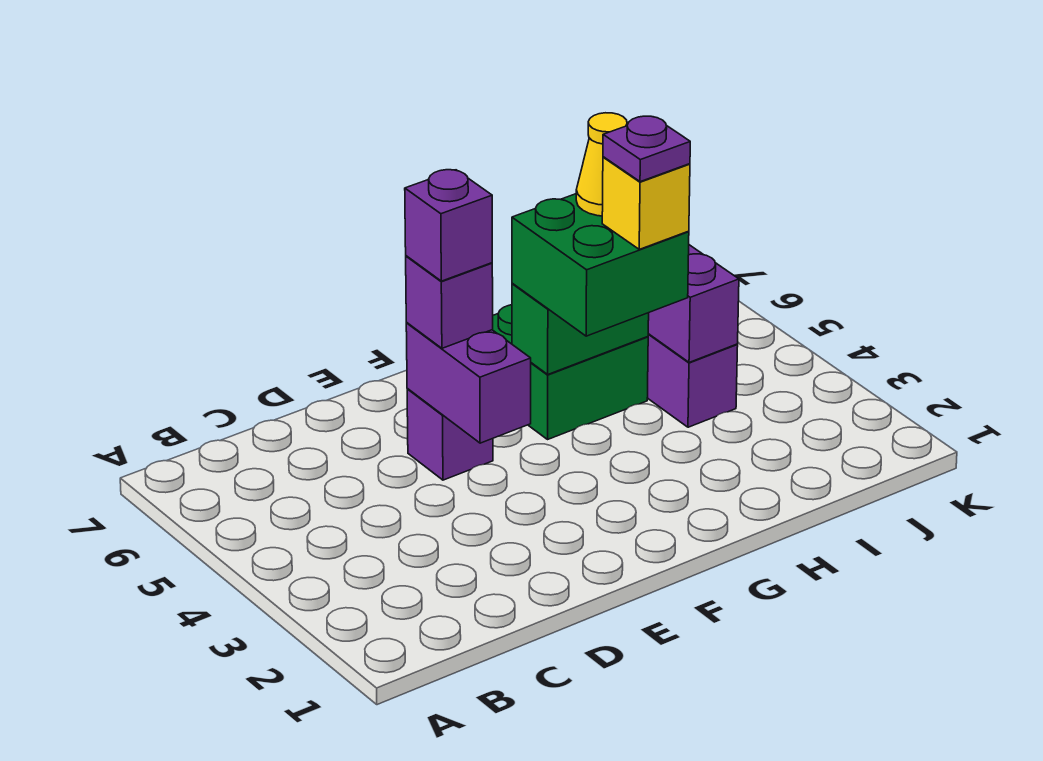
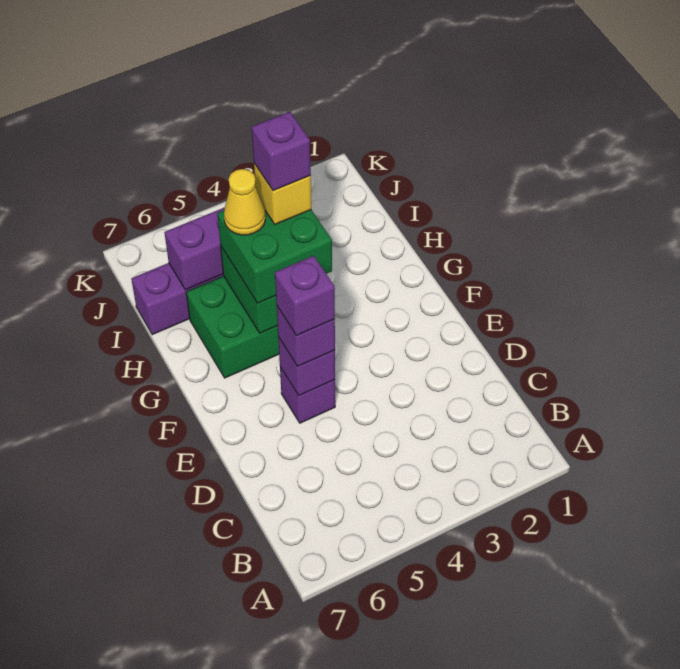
purple 1x2 brick [406,323,531,443] -> purple 1x1 brick [278,337,335,396]
purple 1x1 plate [603,116,690,182] -> purple 1x1 brick [252,112,311,191]

